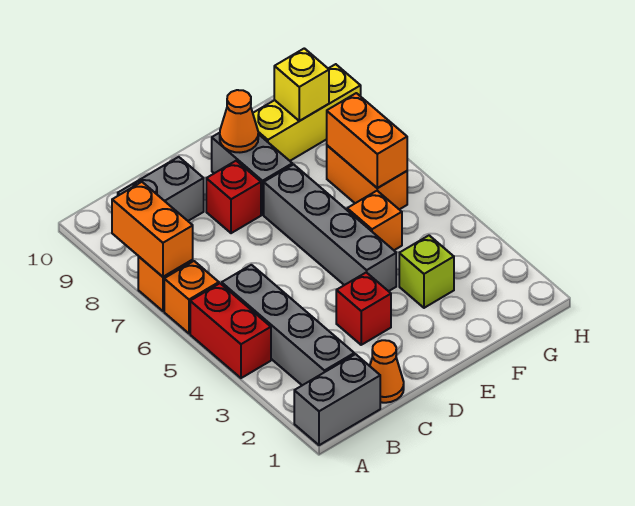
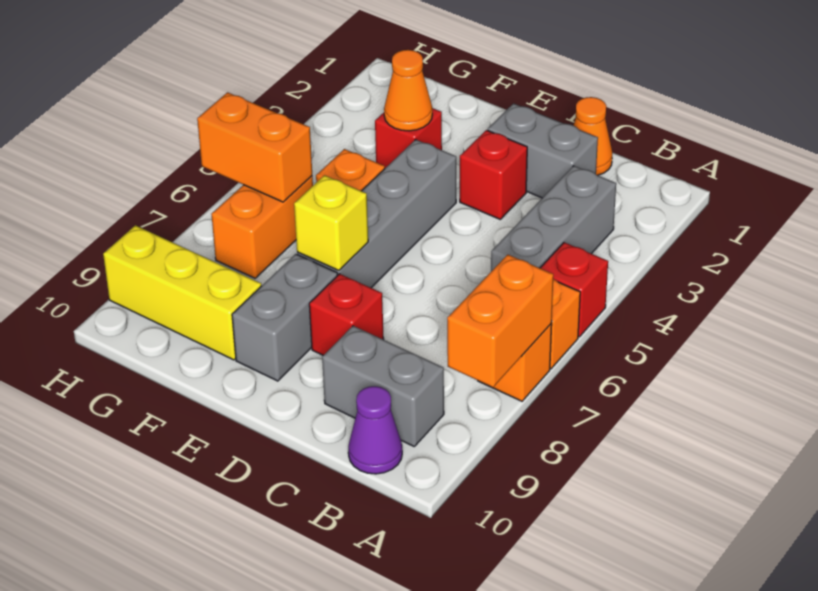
grey 1x2 brick [294,354,380,445] -> grey 1x2 brick moved to [488,104,598,198]
red 1x2 brick [190,283,271,378] -> red 1x1 brick [540,242,608,337]
grey 1x4 brick [222,265,354,385] -> grey 1x3 brick [491,166,616,271]
none -> purple 1x1 cone [348,386,402,474]
orange 1x1 cone [220,90,258,152] -> orange 1x1 cone moved to [384,50,432,131]
lime 1x1 brick [399,236,454,308] -> red 1x1 brick [375,108,442,168]
orange 1x2 brick [327,93,407,188] -> orange 1x2 brick turned to [197,92,312,202]
yellow 1x1 brick [274,48,329,121] -> yellow 1x1 brick moved to [294,175,368,271]

